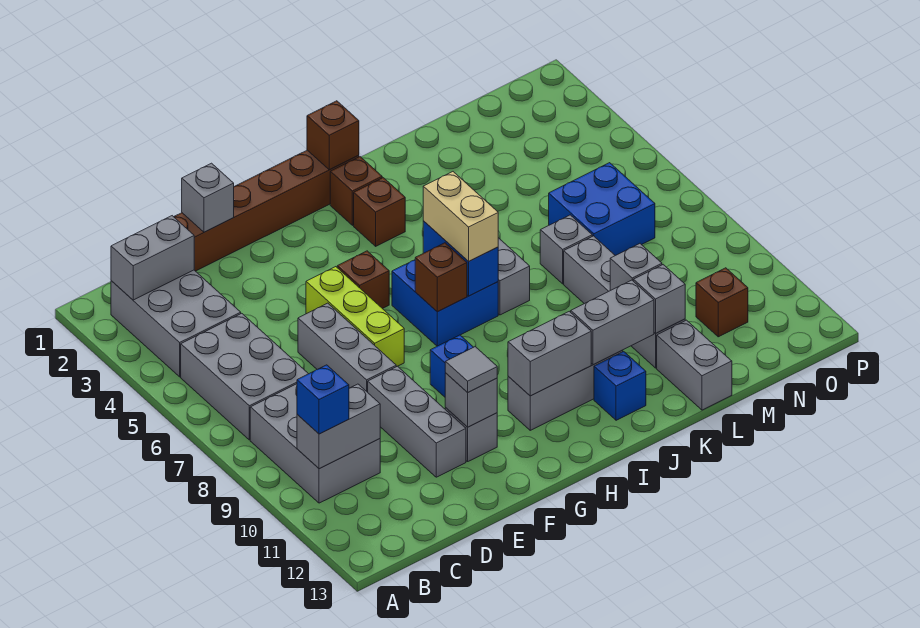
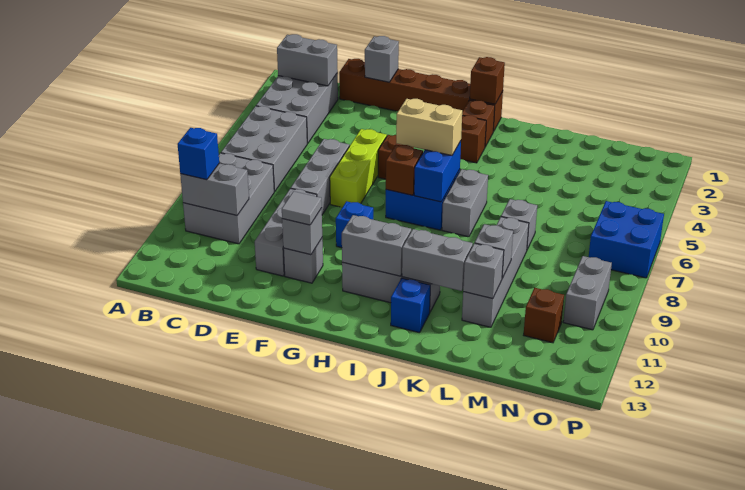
tan 1x2 brick [423,172,498,261] -> tan 1x2 brick turned to [396,99,462,155]
grey 1x2 brick [657,320,732,410] -> grey 1x2 brick moved to [563,256,612,330]
blue 2x2 brick [549,163,655,256] -> blue 2x2 brick moved to [589,201,664,278]

